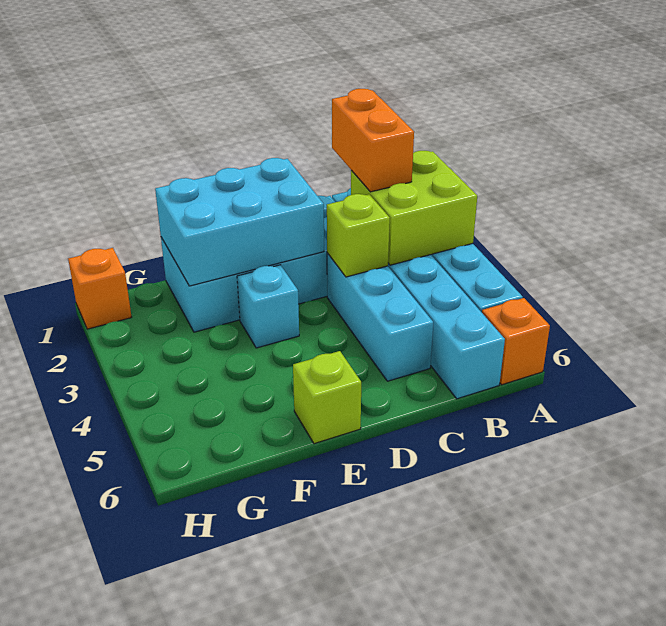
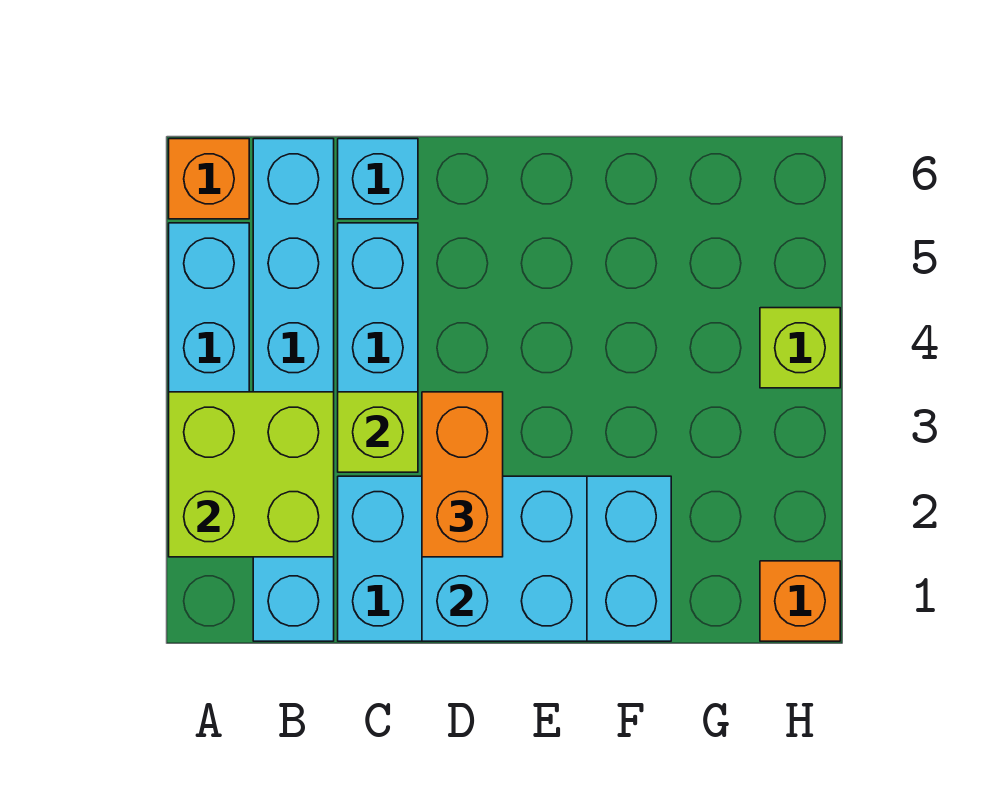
orange 1x2 brick [332,89,414,192] -> orange 1x2 brick moved to [422,392,503,557]
cyan 2x3 brick [155,158,324,286] -> cyan 2x2 brick [422,476,587,641]
cyan 1x1 brick [237,265,299,348] -> cyan 1x1 brick moved to [338,139,418,219]
lime 1x1 brick [293,351,361,444] -> lime 1x1 brick moved to [760,308,840,388]

